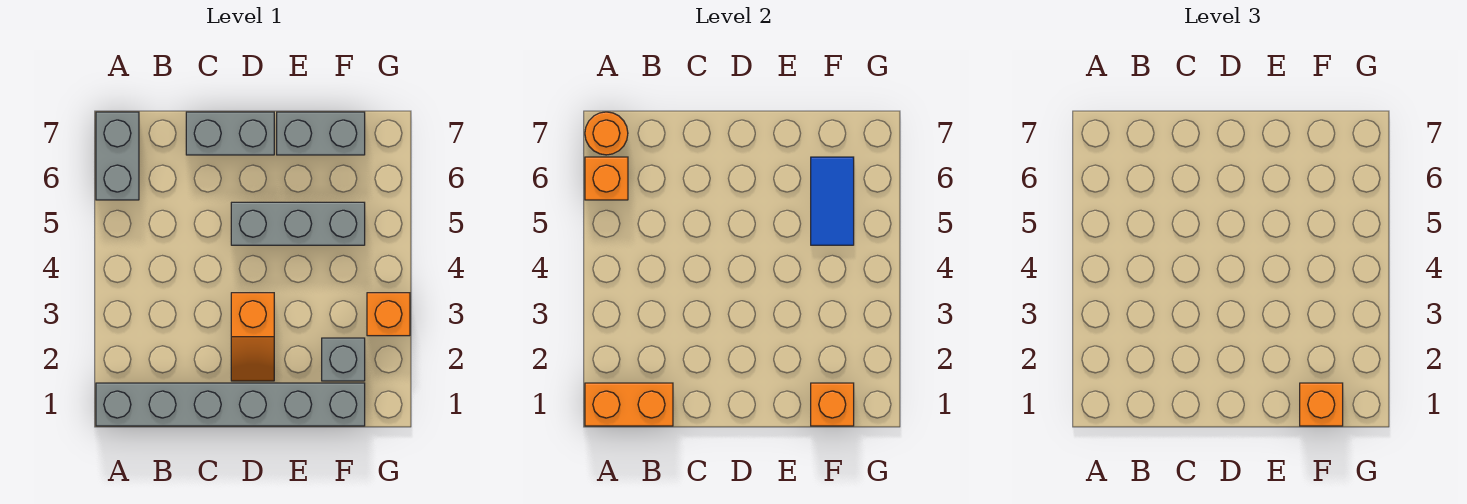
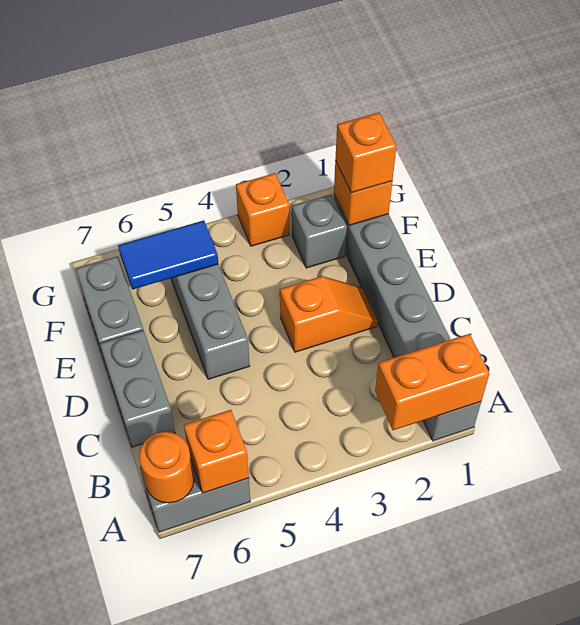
orange 1x2 brick [585,383,673,426] -> orange 1x2 brick turned to [375,334,489,430]

